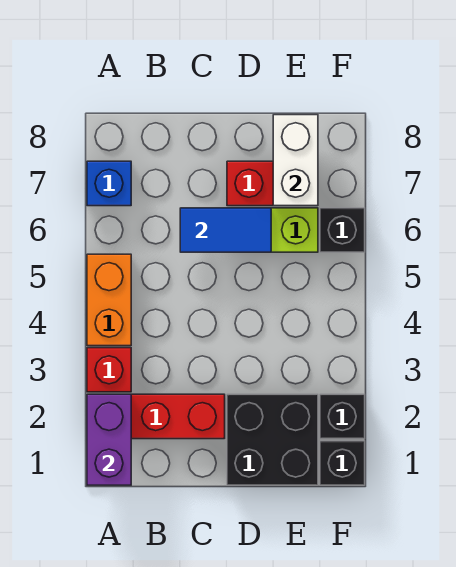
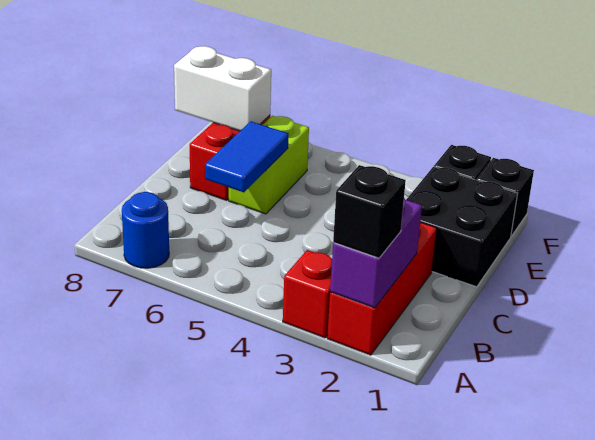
purple 1x2 brick [87,394,131,485] -> purple 1x2 brick turned to [330,198,422,308]
orange 1x2 brick [87,254,131,346] -> none
blue 1x1 brick [87,161,131,206] -> blue 1x1 round brick [122,192,169,268]
black 1x1 brick [320,208,365,252] -> black 1x1 brick moved to [333,165,406,258]

